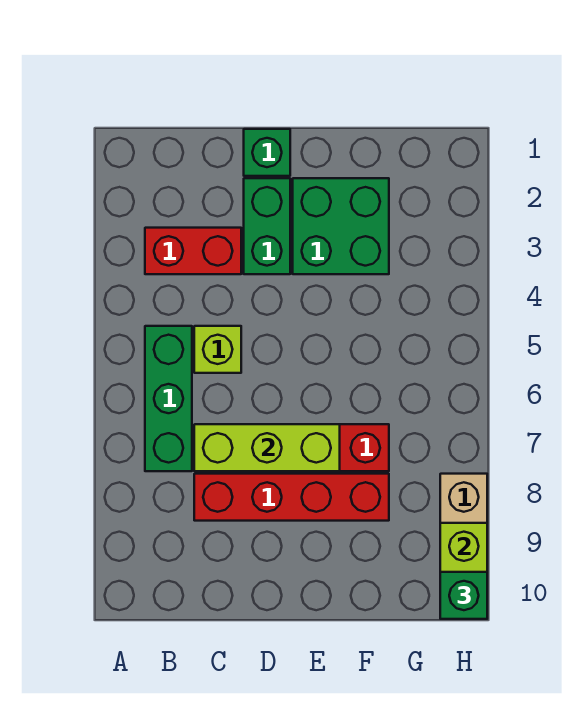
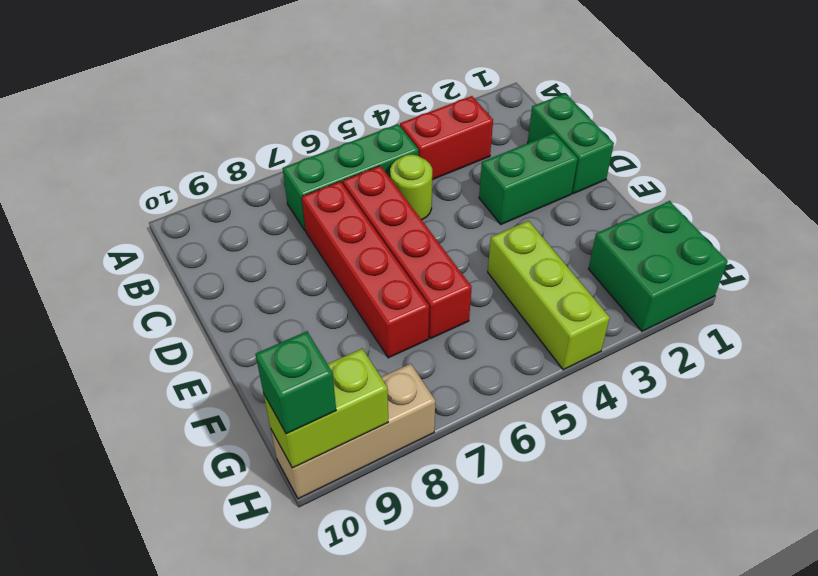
red 1x2 brick [145,228,241,274] -> red 1x2 brick turned to [400,96,493,180]
lime 1x1 brick [194,326,241,373] -> lime 1x1 round brick [390,155,432,220]
lime 1x3 brick [194,424,340,471] -> lime 1x3 brick moved to [488,221,610,370]
red 1x4 brick [194,474,389,521] -> red 1x4 brick moved to [343,166,472,339]
green 1x1 brick [244,129,290,176] -> green 1x2 brick [528,93,614,194]
green 2x2 brick [293,178,389,274] -> green 2x2 brick moved to [588,201,728,331]

